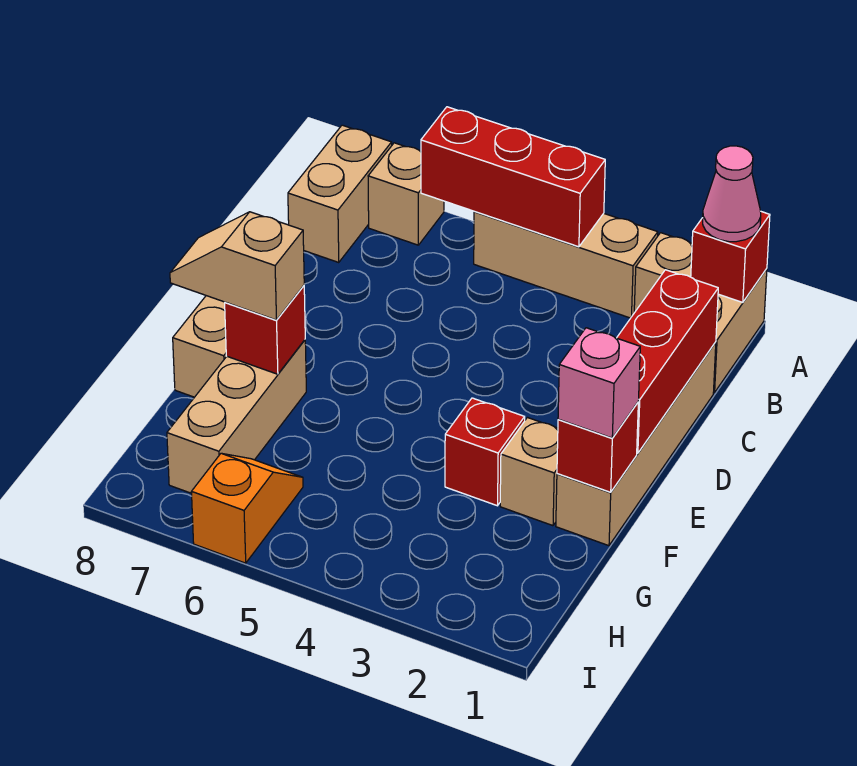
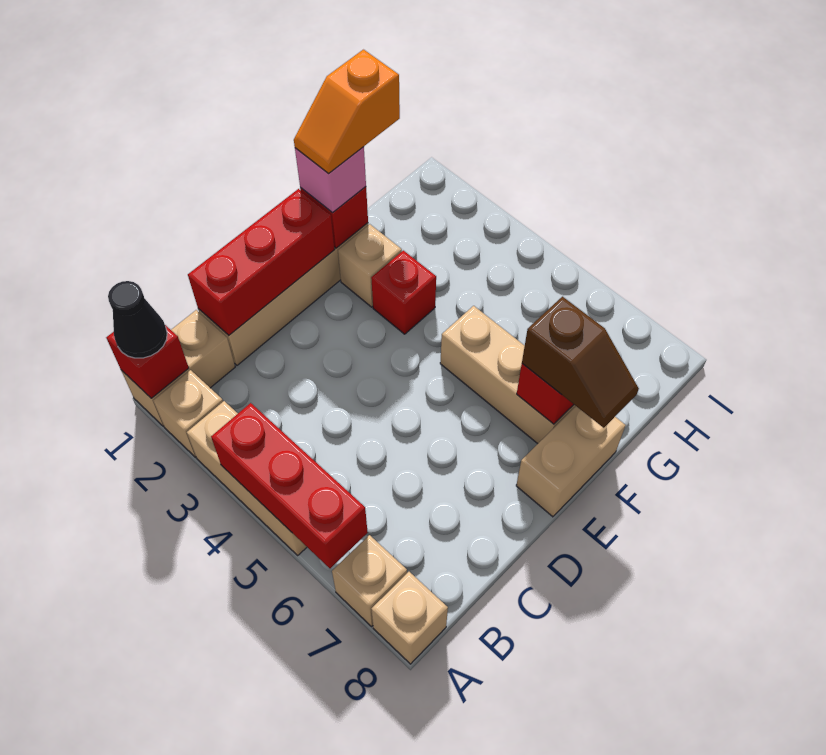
pink 1x1 cone [703,146,761,242] -> black 1x1 cone [108,281,167,358]
tan 1x2 brick [288,125,392,262] -> tan 1x1 brick [371,572,448,664]
tan 1x3 brick [167,340,306,493] -> tan 1x3 brick turned to [440,306,576,444]
tan 1x2 slope [170,212,304,320] -> brown 1x2 slope [522,297,639,428]
orange 1x2 slope [191,453,303,563] -> orange 1x2 slope moved to [294,50,400,174]

